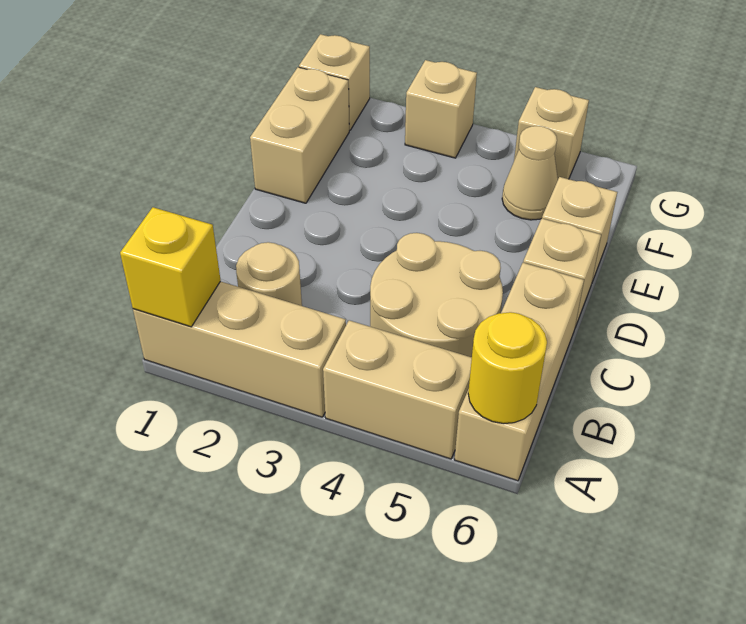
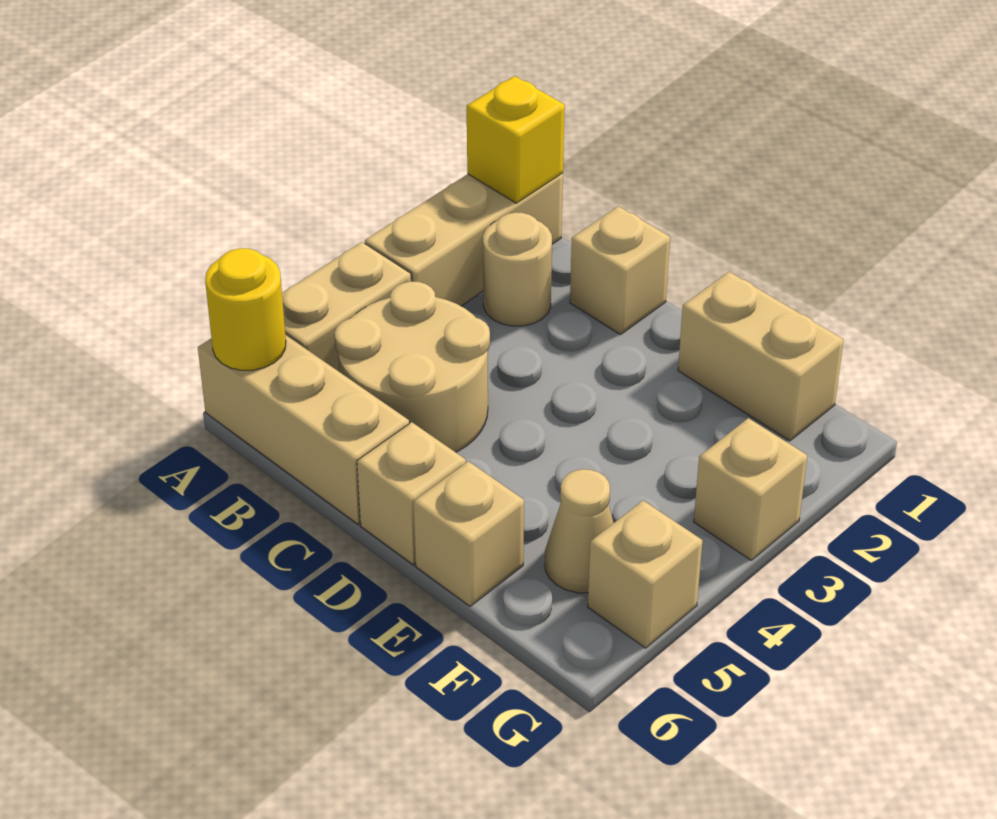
tan 1x1 brick [299,34,370,130] -> tan 1x1 brick moved to [570,206,670,335]

